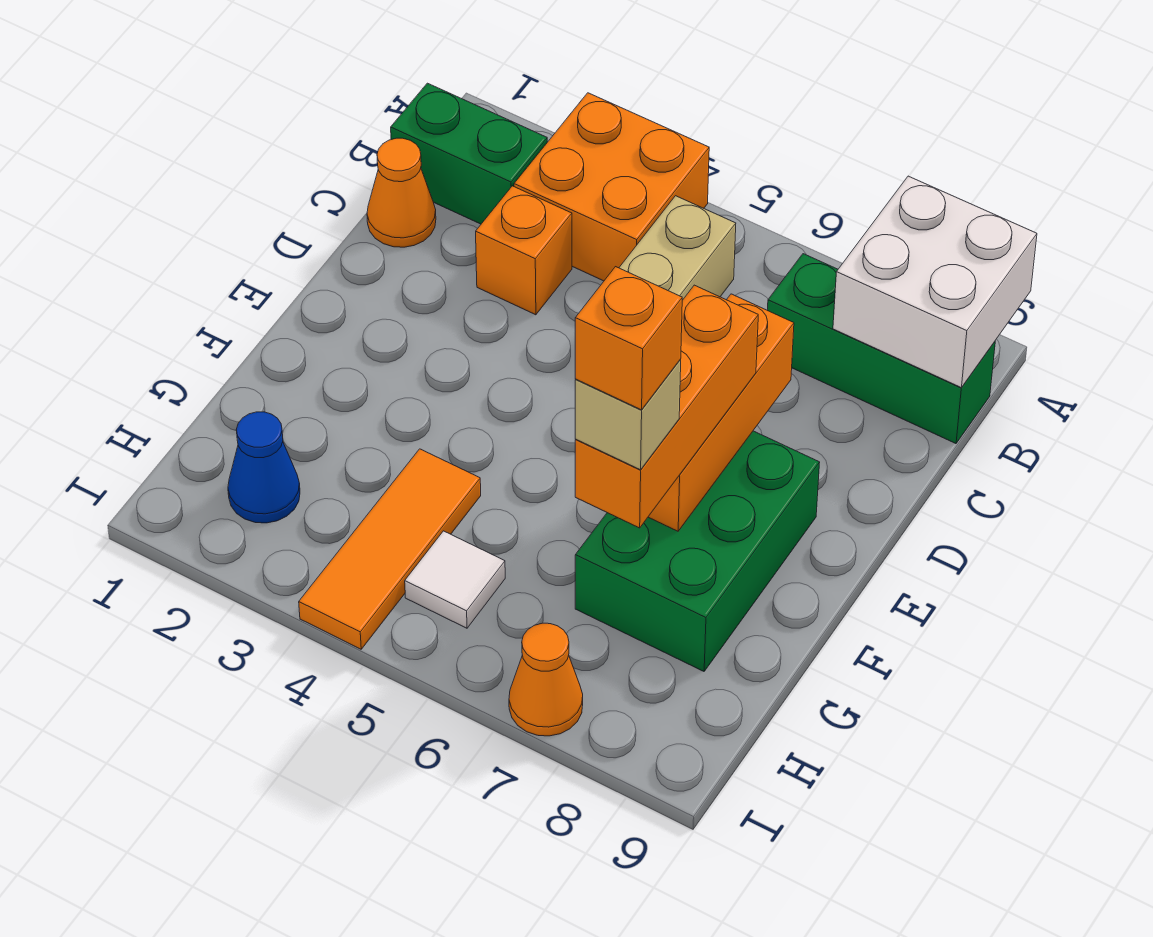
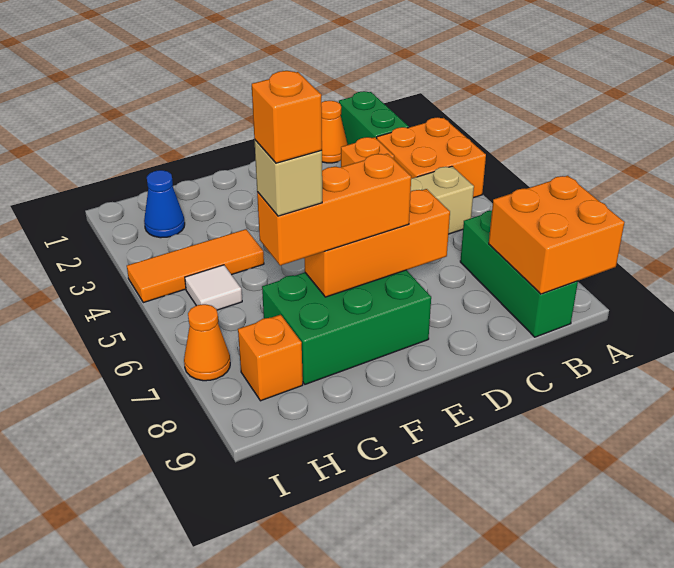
white 2x2 brick [833,176,1037,388] -> orange 2x2 brick [489,176,625,294]
none -> orange 1x1 brick [238,315,303,401]

